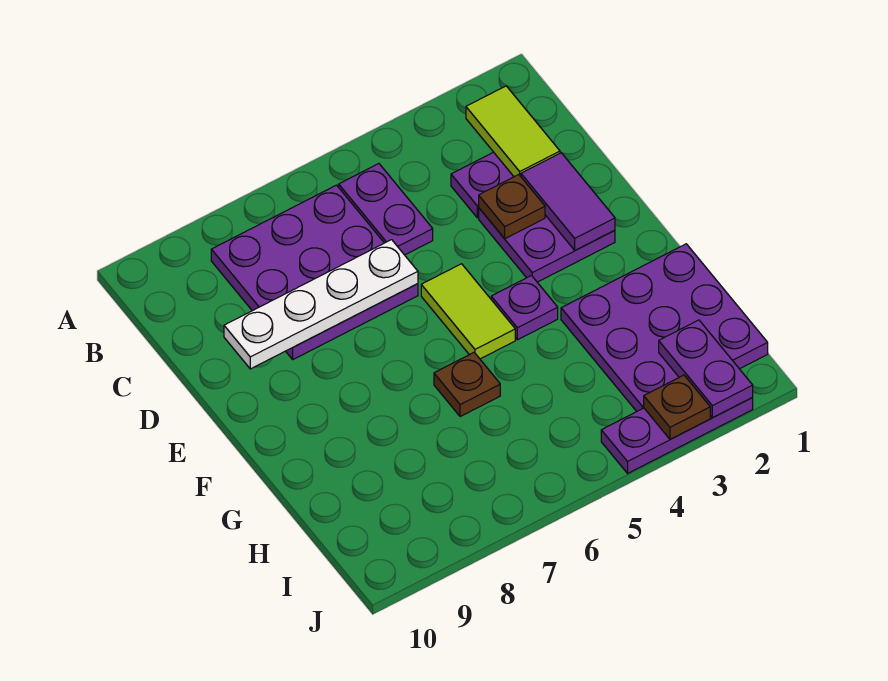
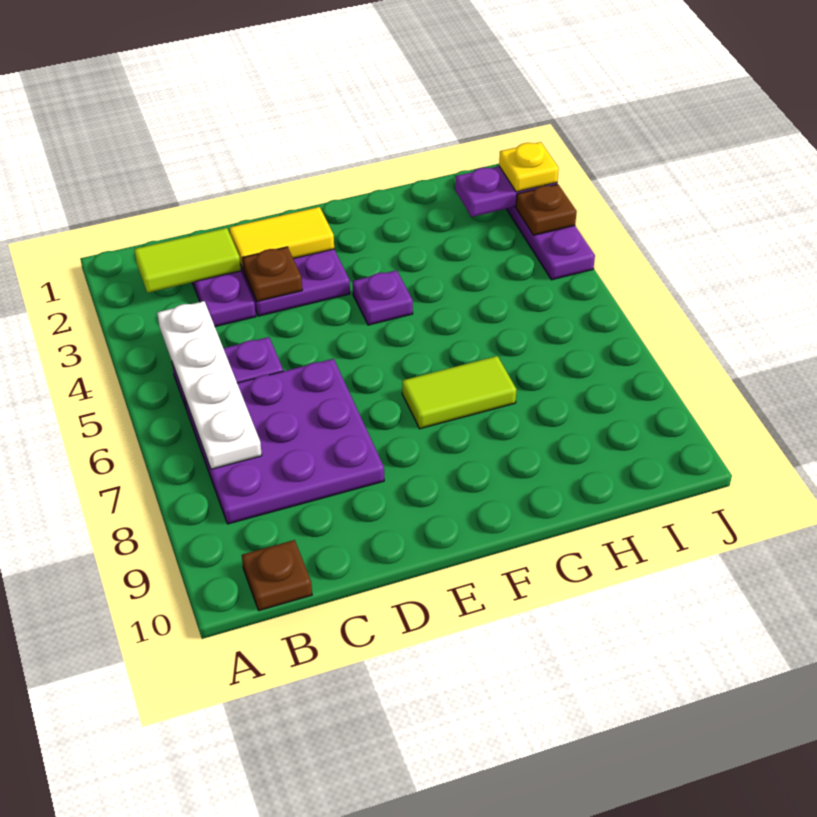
purple 1x2 tile [521,153,615,250] -> yellow 1x2 tile [230,207,334,270]
white 1x4 plate [224,240,418,369] -> white 1x4 plate moved to [157,301,262,469]
lime 1x2 tile [421,264,515,359] -> lime 1x2 tile moved to [402,356,517,429]
purple 3x3 plate [561,244,768,411] -> none
brown 1x1 plate [434,353,500,417] -> brown 1x1 plate moved to [242,540,312,611]
none -> yellow 1x1 plate [499,142,559,192]

